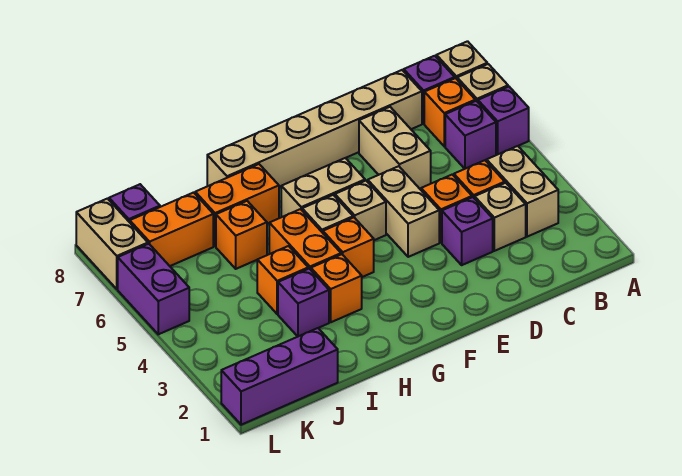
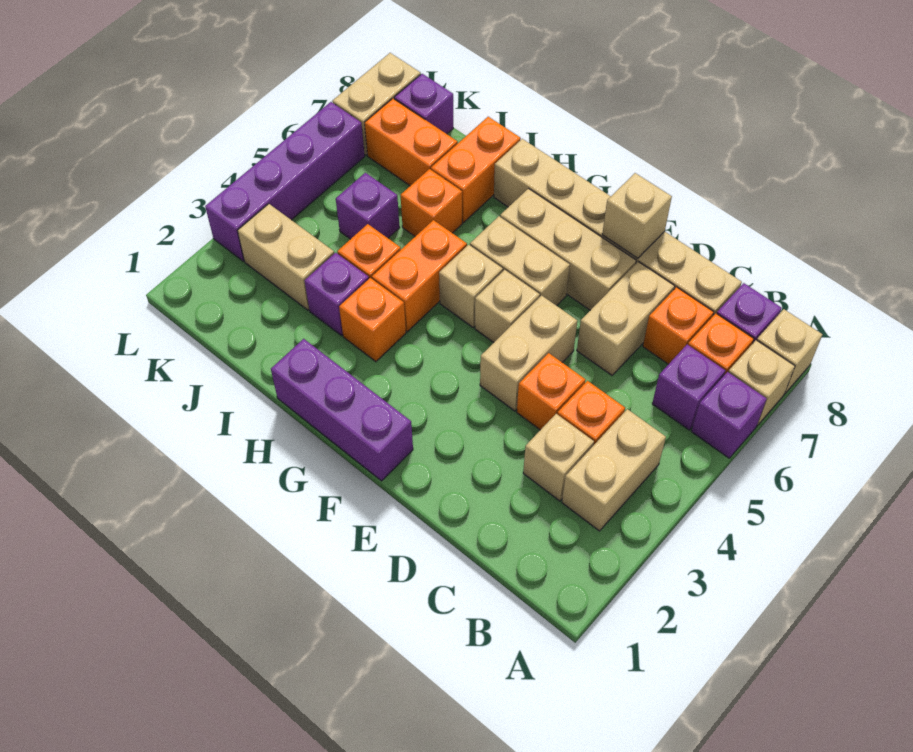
purple 1x1 brick [442,197,493,265] -> purple 1x1 brick moved to [336,173,400,239]
none -> tan 1x3 brick [500,189,636,310]
none -> tan 1x1 brick [602,173,672,258]
orange 1x1 brick [323,218,374,277] -> orange 1x1 brick moved to [643,287,714,364]
orange 1x2 brick [195,164,279,246] -> orange 1x2 brick turned to [431,117,521,223]
purple 1x3 brick [221,328,338,425] -> purple 1x3 brick moved to [271,339,413,481]
none -> tan 1x2 brick [238,204,334,310]
purple 1x2 brick [118,244,189,334] -> purple 1x4 brick [205,102,365,261]

